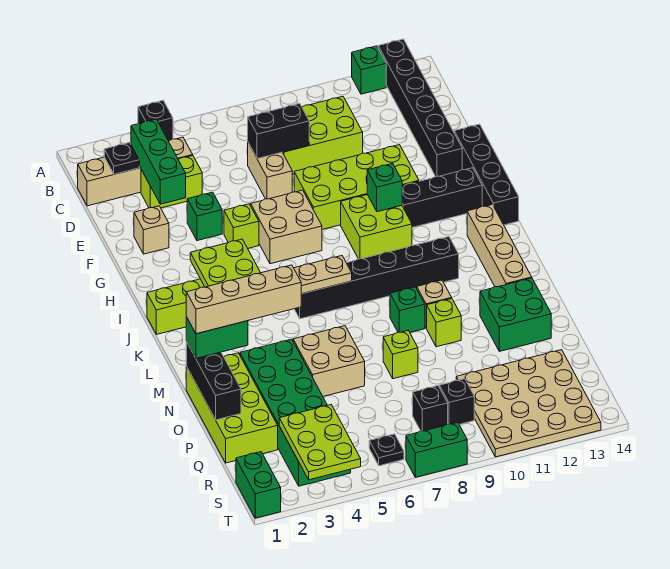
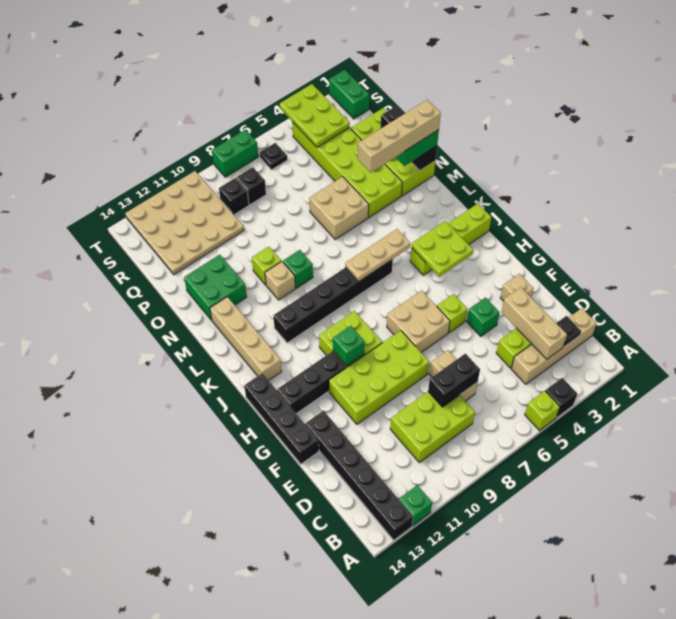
green 1x3 brick [131,119,186,204] -> tan 1x3 brick [501,287,567,359]
green 2x6 brick [240,339,351,486] -> lime 2x6 brick [292,122,402,217]
lime 1x1 brick [383,331,418,379] -> lime 1x1 brick moved to [525,391,560,431]

